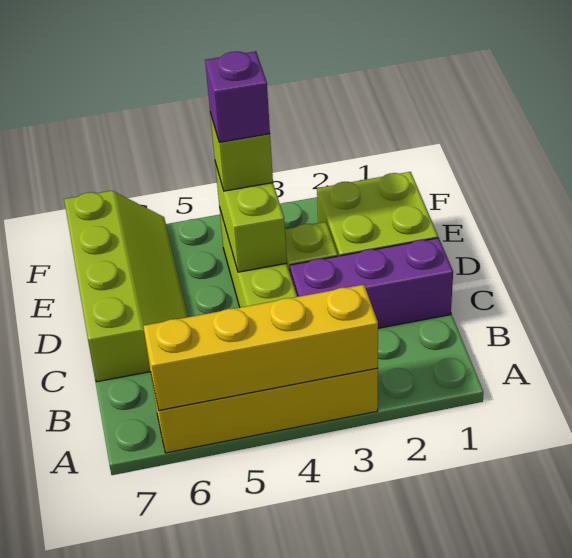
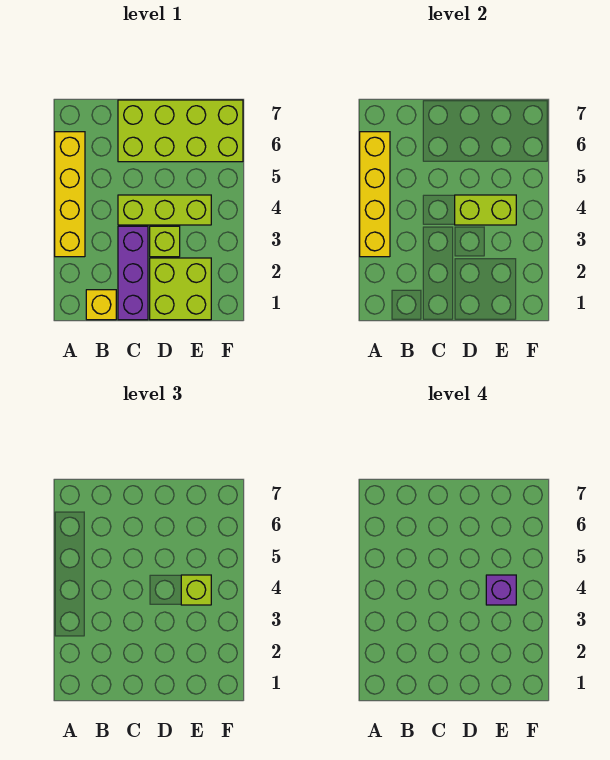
none -> yellow 1x1 brick [86,290,116,320]
lime 2x4 slope [64,191,188,382] -> lime 2x4 brick [118,100,243,162]

